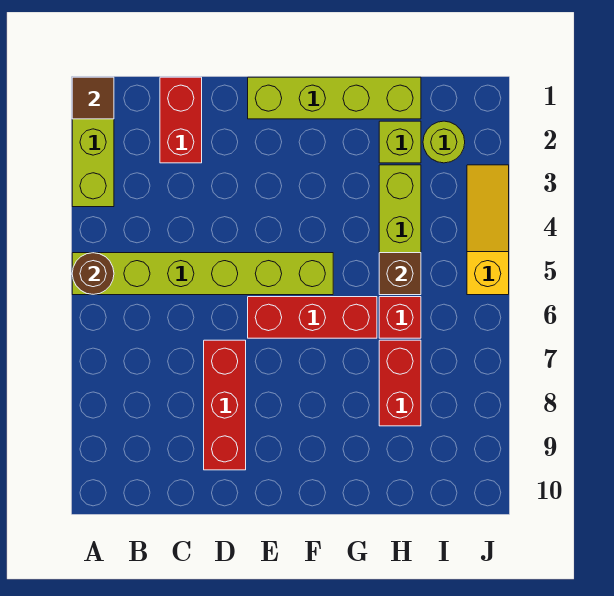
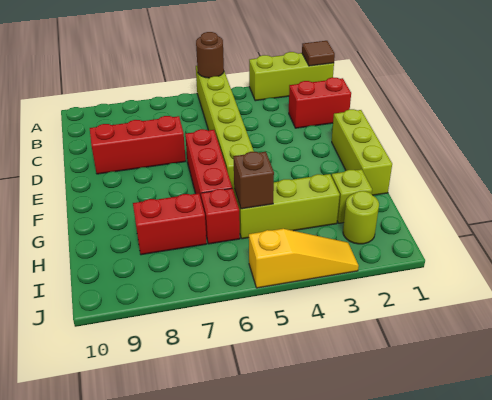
lime 1x4 brick [248,77,421,119] -> lime 1x3 brick [332,109,392,195]

